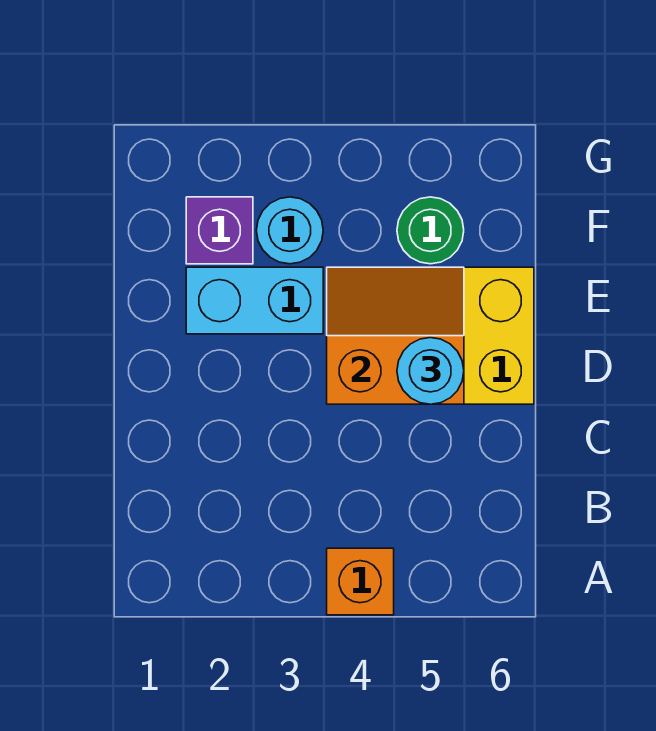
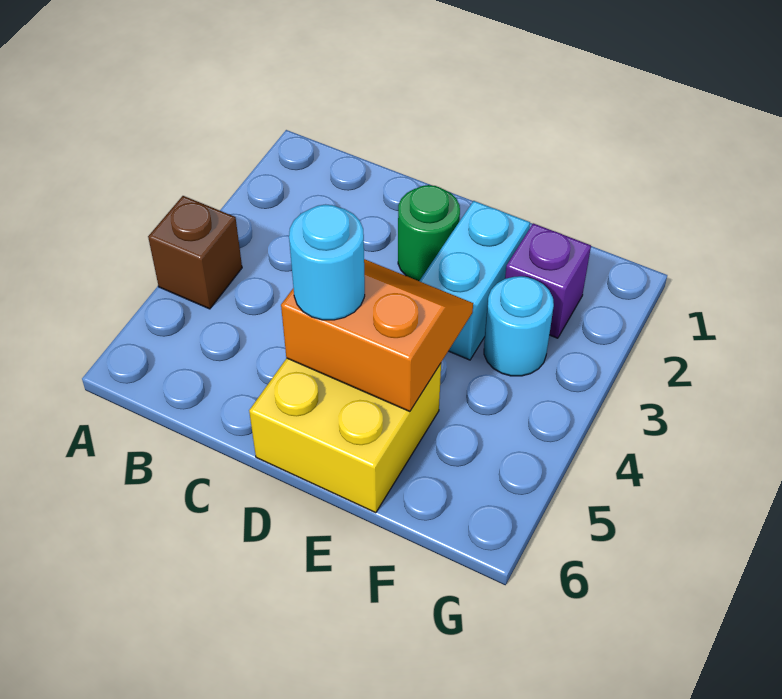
orange 1x1 brick [327,548,394,615] -> brown 1x1 brick [148,196,242,309]
orange 2x2 slope [327,267,464,404] -> orange 2x2 slope turned to [281,259,473,412]
green 1x1 round brick [397,197,464,264] -> green 1x1 round brick moved to [398,185,460,281]

